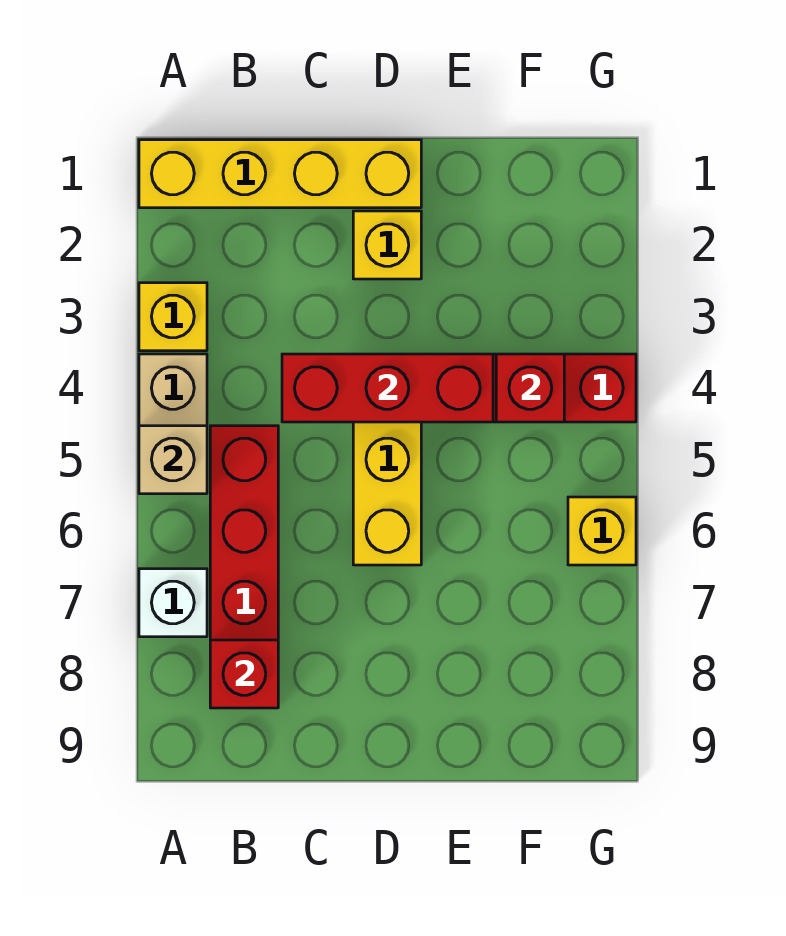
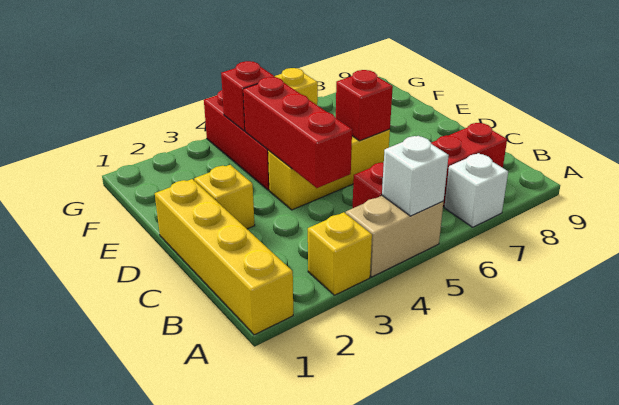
tan 1x1 brick [139,426,207,494] -> white 1x1 brick [382,136,449,216]
red 1x1 brick [210,640,278,708] -> red 1x1 brick moved to [336,70,393,141]

